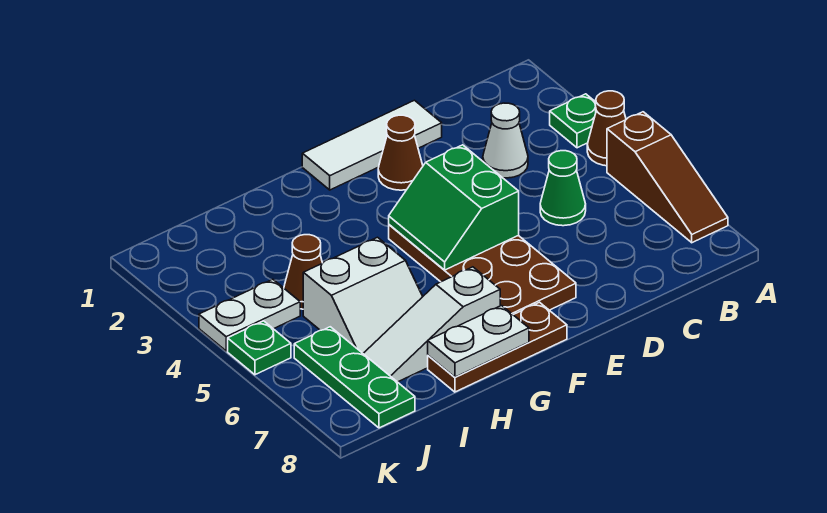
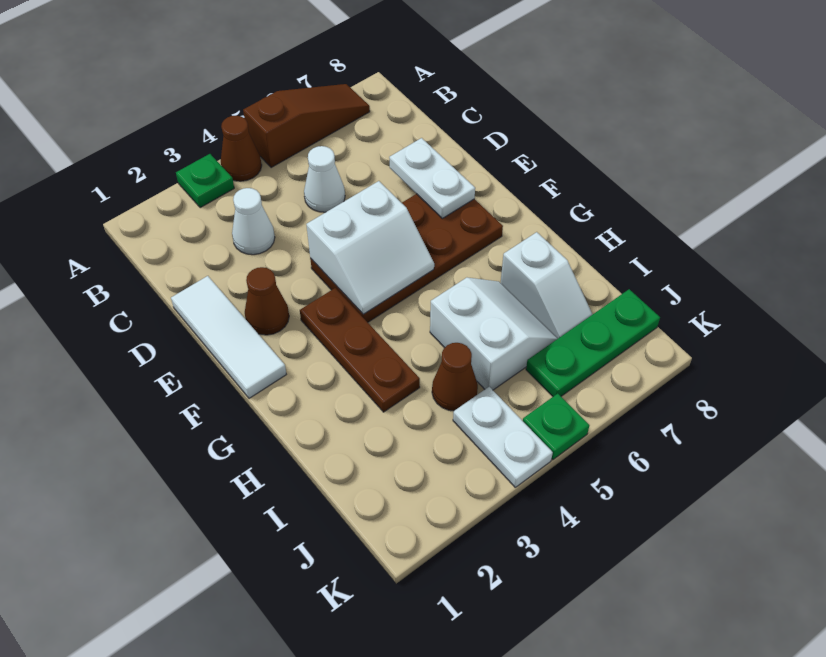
green 1x1 cone [540,151,586,226] -> white 1x1 cone [304,146,345,212]
green 2x2 slope [389,145,519,270] -> white 2x2 slope [306,181,434,314]
brown 1x3 plate [428,302,567,392] -> brown 1x3 plate moved to [300,288,420,412]
white 1x3 slope [363,267,500,382] -> white 1x2 slope [501,232,593,338]
white 1x2 plate [428,306,529,377] -> white 1x2 plate moved to [389,138,475,218]

